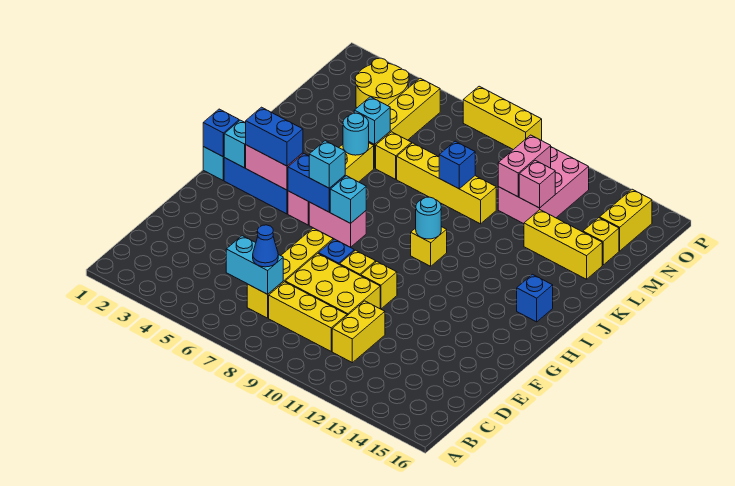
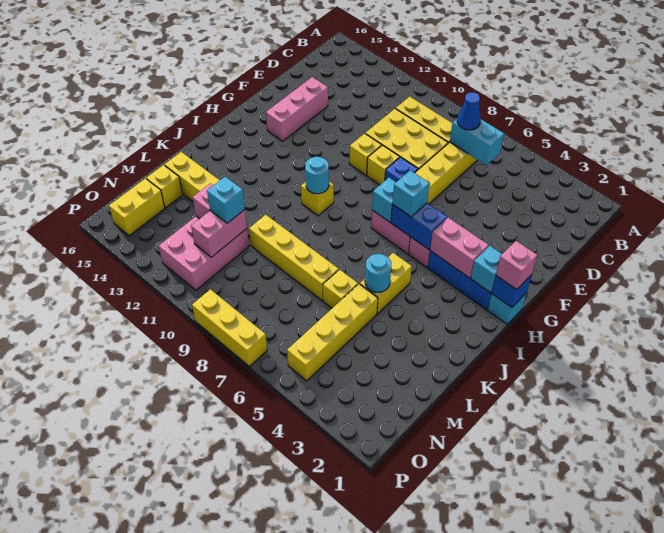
yellow 1x2 brick [332,301,385,363] -> none
none -> pink 1x3 brick [266,77,328,141]
none -> pink 1x1 brick [496,241,537,290]
blue 1x2 brick [246,107,303,166] -> none
blue 1x1 brick [517,274,553,322] -> none
cyan 1x1 brick [354,97,390,144] -> cyan 1x1 brick moved to [207,177,245,223]
blue 1x1 brick [439,141,475,189] -> none
yellow 2x2 round brick [355,58,409,108] -> none

